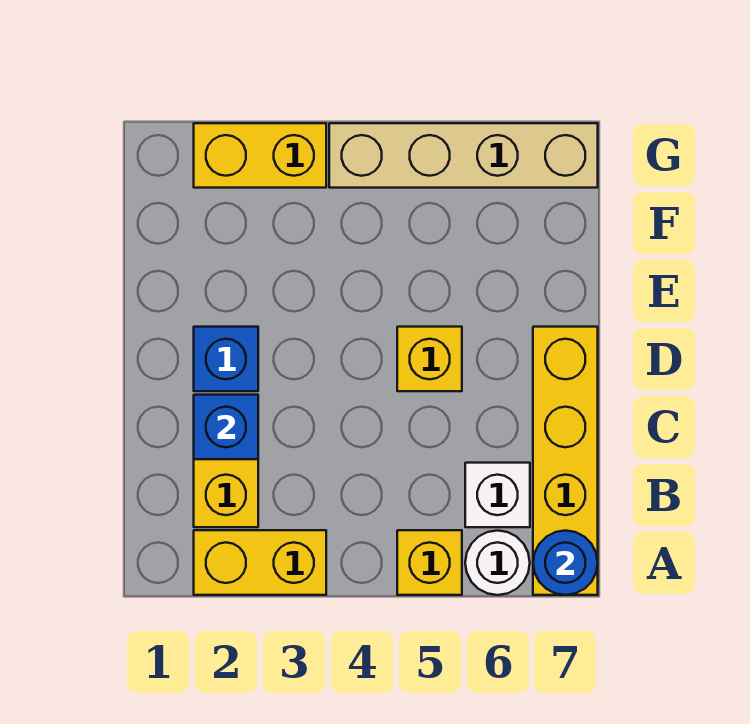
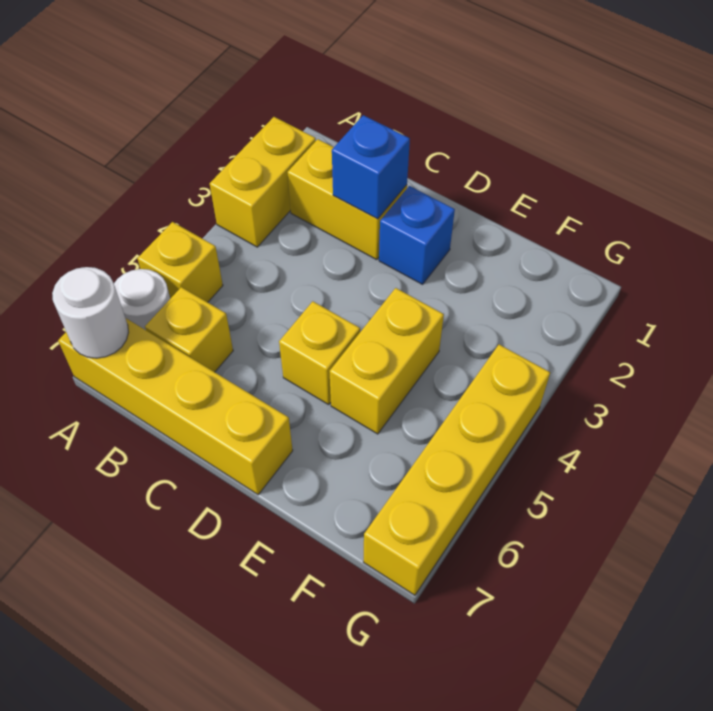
blue 1x1 round brick [533,531,598,595] -> white 1x1 round brick [52,267,128,358]
white 1x1 brick [465,463,530,527] -> yellow 1x1 brick [145,287,233,372]
yellow 1x2 brick [194,123,326,188] -> yellow 1x2 brick moved to [330,288,444,434]
tan 1x4 brick [329,123,598,188] -> yellow 1x4 brick [364,345,550,595]

